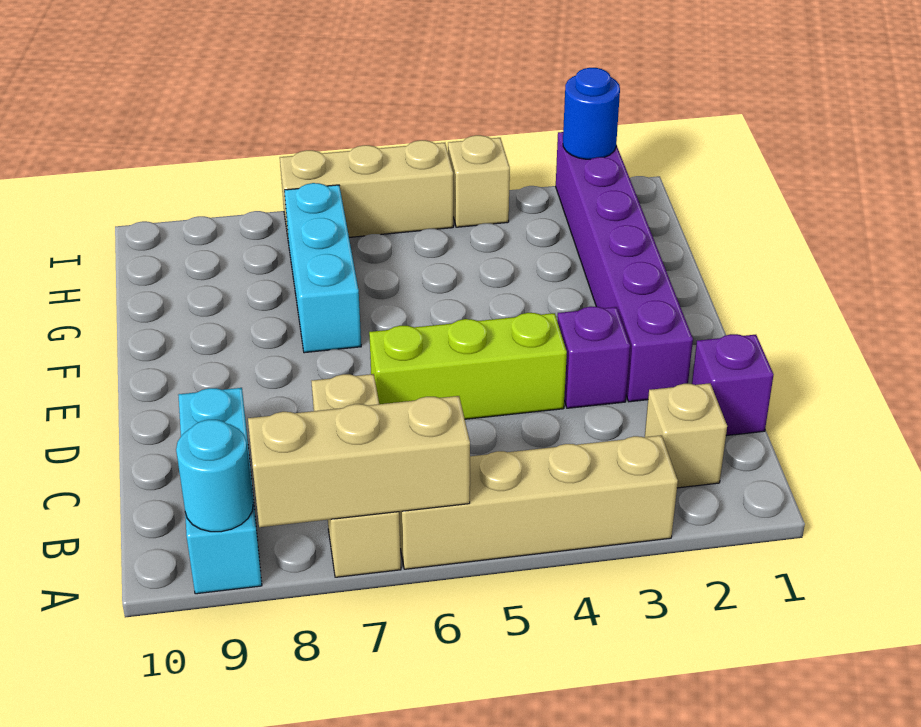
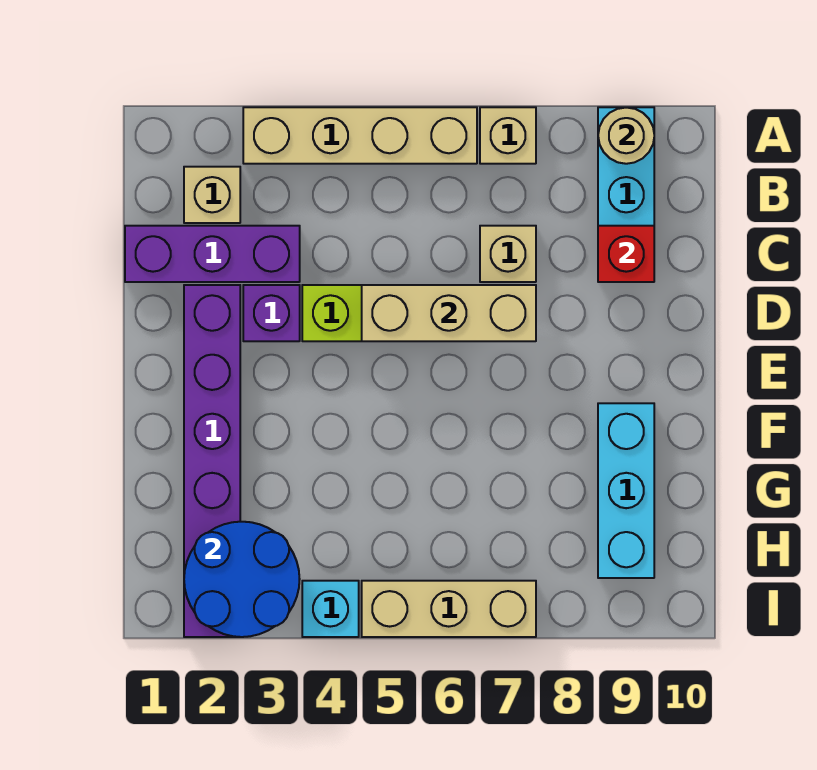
tan 1x3 brick [248,396,470,527] -> tan 1x3 brick moved to [362,285,536,341]
cyan 1x1 round brick [176,420,253,532] -> tan 1x1 round brick [598,107,654,164]
purple 1x1 brick [692,334,774,436] -> purple 1x3 brick [125,226,300,282]
none -> red 1x1 brick [598,226,654,282]
cyan 1x3 brick [284,183,361,353] -> cyan 1x3 brick moved to [598,403,654,578]
blue 1x1 round brick [563,68,620,159] -> blue 2x2 round brick [184,522,300,637]
tan 1x1 brick [448,135,510,227] -> cyan 1x1 brick [302,581,359,637]

